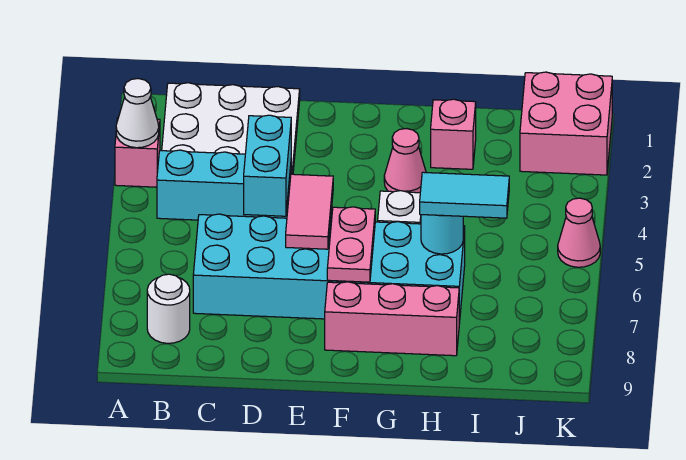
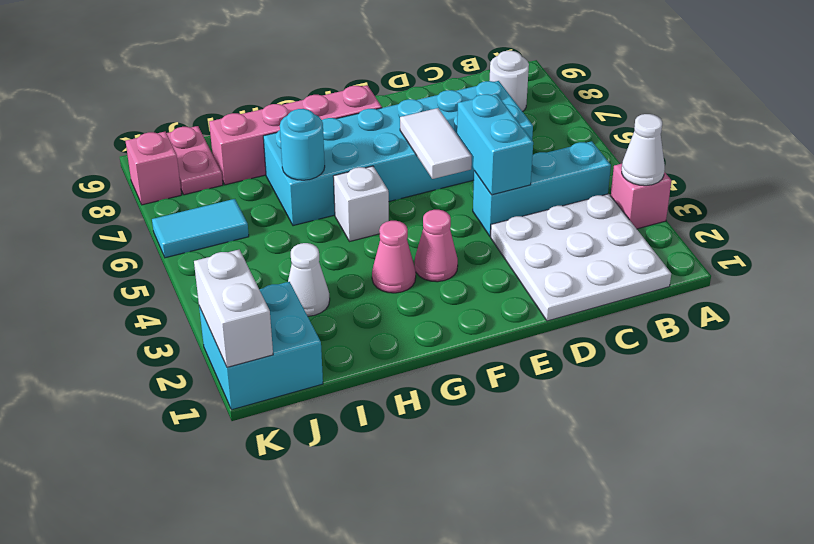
pink 1x2 tile [286,174,333,249] -> white 1x2 tile [400,108,472,179]
pink 1x2 plate [327,207,375,282] -> pink 1x2 plate moved to [167,126,223,195]
pink 1x3 brick [325,282,459,356] -> pink 1x4 brick [209,85,382,185]
pink 1x1 brick [431,99,476,169] -> pink 1x1 brick moved to [126,132,181,205]
cyan 1x2 tile [420,172,509,218] -> cyan 1x2 tile moved to [152,199,249,258]
none -> white 1x1 cone [288,243,330,316]
pink 2x2 brick [520,72,612,175] -> cyan 2x2 brick [199,282,323,410]
none -> white 1x2 brick [194,250,273,367]
pink 1x1 cone [558,198,600,267] -> pink 1x1 cone moved to [415,210,458,282]

